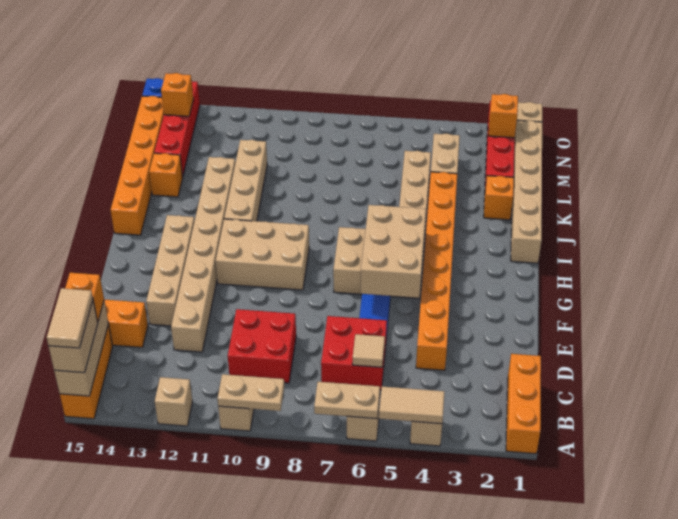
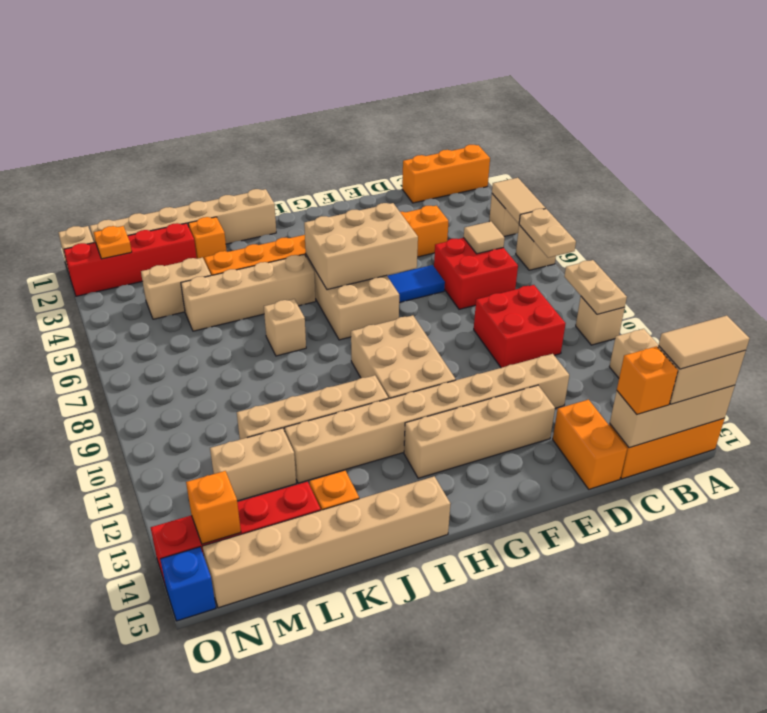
orange 1x6 brick [111,96,164,235] -> tan 1x6 brick [202,476,450,608]
none -> tan 1x1 brick [264,299,306,356]
none -> tan 1x2 brick [210,428,296,501]
orange 1x1 brick [489,94,518,138] -> orange 1x1 plate [94,226,132,259]

